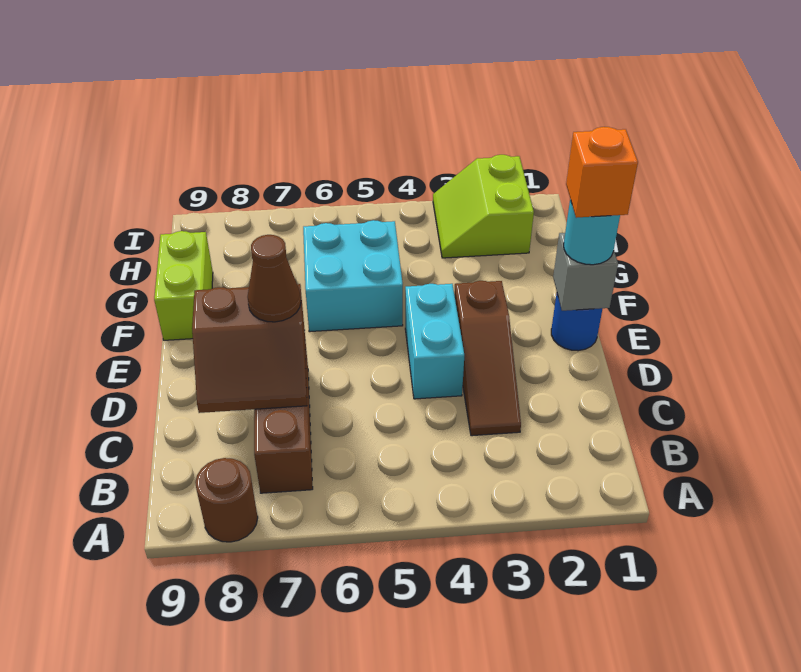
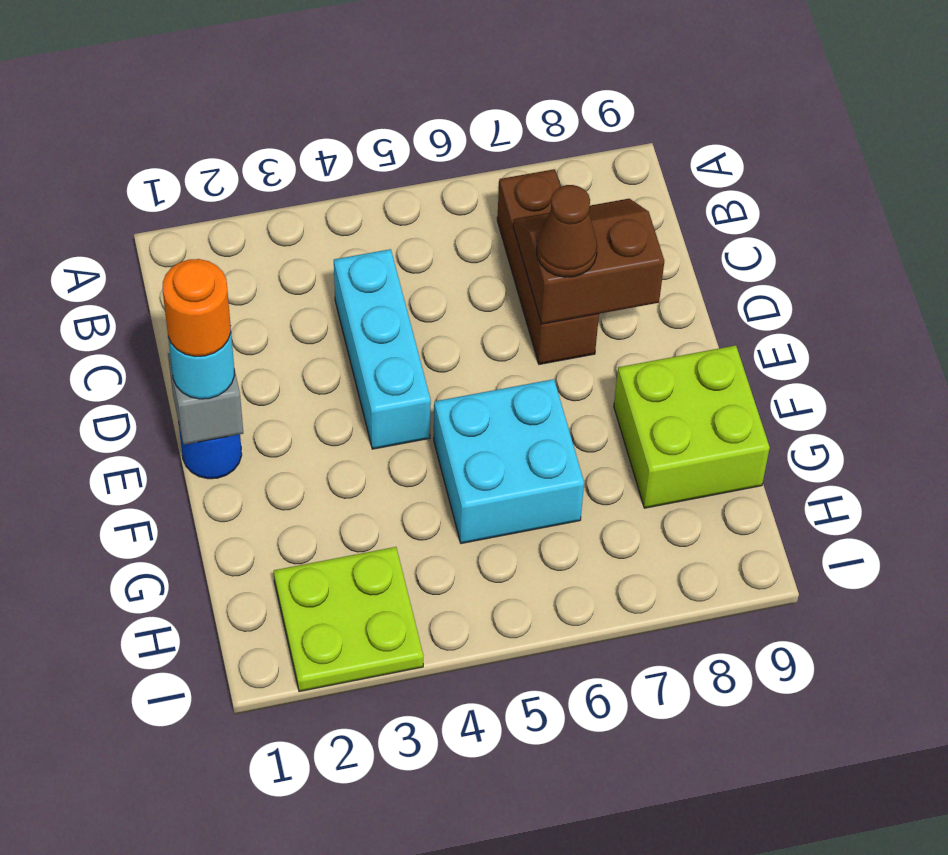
brown 1x1 round brick [195,458,258,542] -> none
brown 1x3 slope [454,281,521,436] -> none
cyan 1x2 brick [405,284,464,399] -> cyan 1x3 brick [334,249,431,449]
orange 1x1 brick [566,127,638,218] -> orange 1x1 round brick [163,259,231,356]
lime 1x2 brick [154,231,213,340] -> lime 2x2 brick [614,345,770,508]
lime 2x2 slope [433,155,534,258] -> lime 2x2 plate [274,547,423,692]

